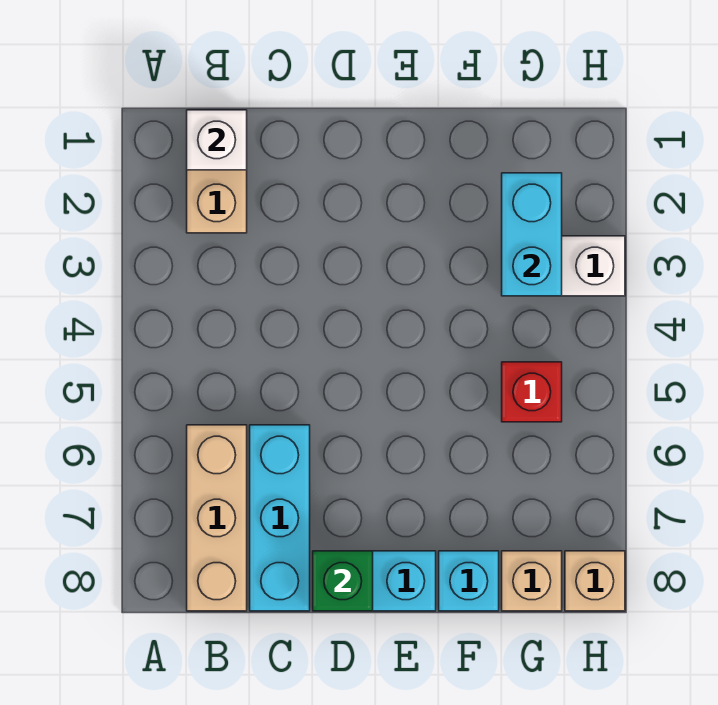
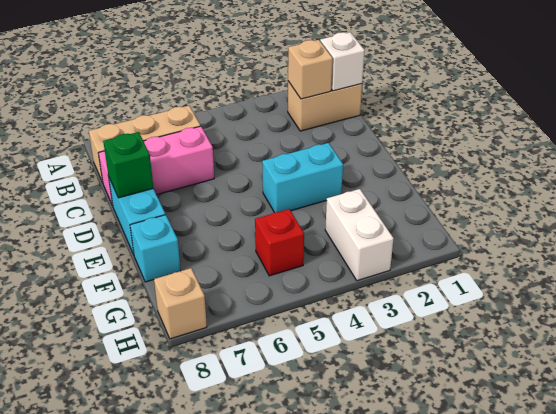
cyan 1x3 brick [250,425,310,611] -> pink 1x3 brick [98,126,214,206]
cyan 1x2 brick [502,173,562,296] -> cyan 1x2 brick moved to [262,143,343,212]
tan 1x1 brick [502,551,562,611] -> tan 1x1 brick moved to [288,40,333,99]

